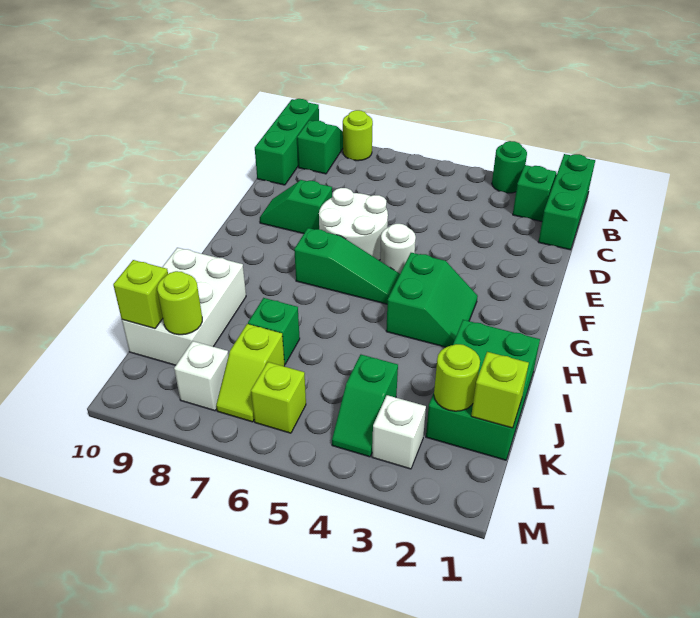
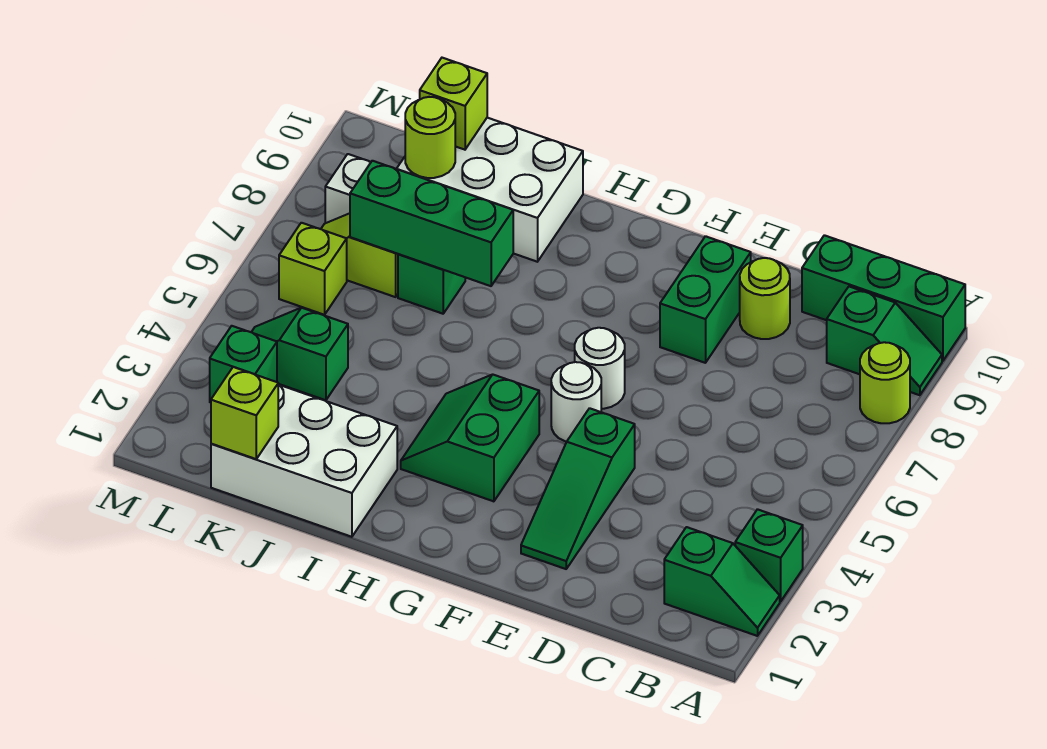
green 1x3 brick [538,154,595,250] -> green 1x3 brick moved to [350,161,513,286]
green 1x1 round brick [492,141,527,193] -> green 1x1 brick [735,509,803,602]
white 2x2 round brick [319,188,388,260] -> white 1x1 round brick [575,328,625,409]
green 1x2 slope [260,180,332,234] -> green 1x2 brick [660,236,751,363]
green 2x2 slope [386,253,478,347] -> green 2x2 slope turned to [401,374,539,501]
green 1x3 slope [294,228,400,304] -> green 1x3 slope moved to [521,408,635,569]
green 2x3 brick [426,320,540,460] -> white 2x3 brick [211,385,397,537]
lime 1x1 round brick [434,344,480,411] -> lime 1x1 round brick moved to [740,258,790,339]
white 1x1 brick [372,395,426,469] -> green 1x1 brick [210,326,277,403]

